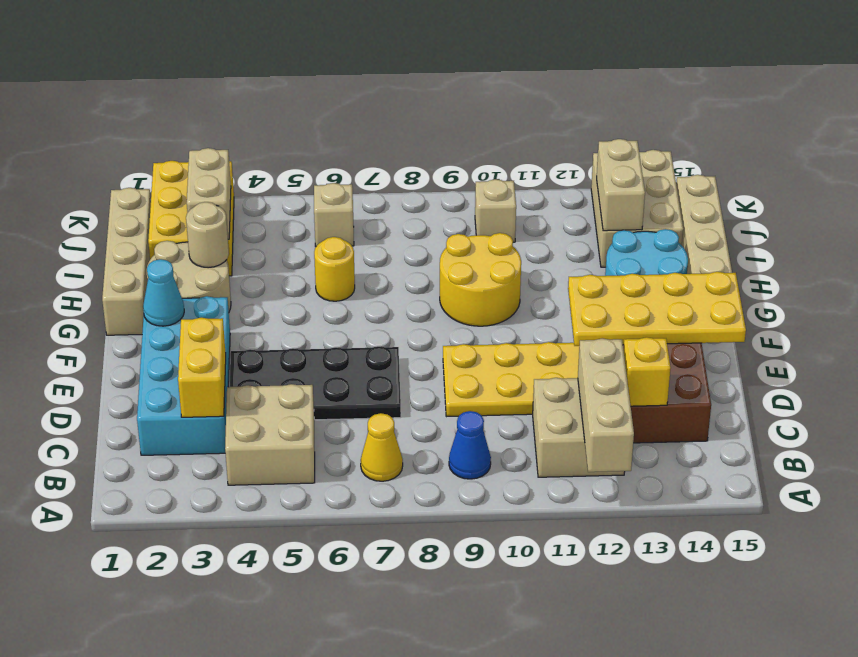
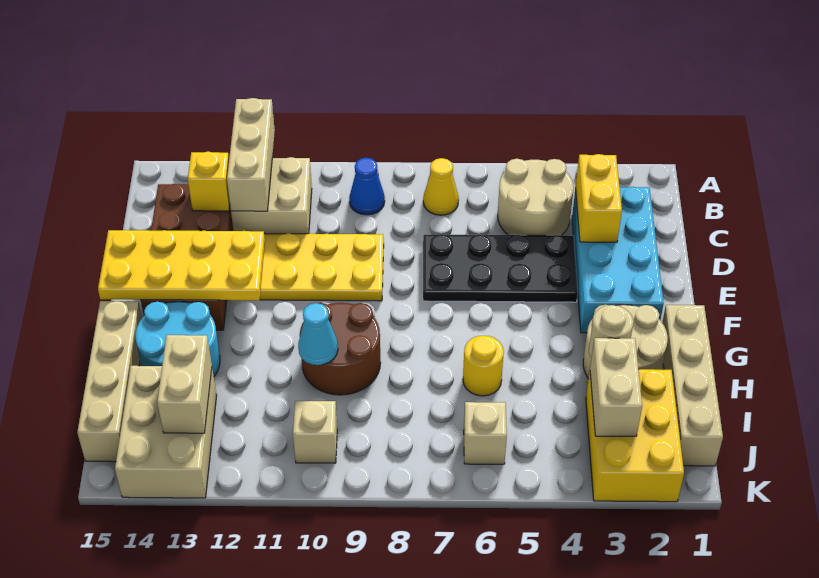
tan 2x2 brick [225,384,315,485] -> tan 2x2 round brick [498,159,574,235]
cyan 1x1 cone [143,259,184,326] -> cyan 1x1 cone moved to [298,303,338,365]
yellow 2x2 round brick [440,233,521,326] -> brown 2x2 round brick [300,303,381,395]

